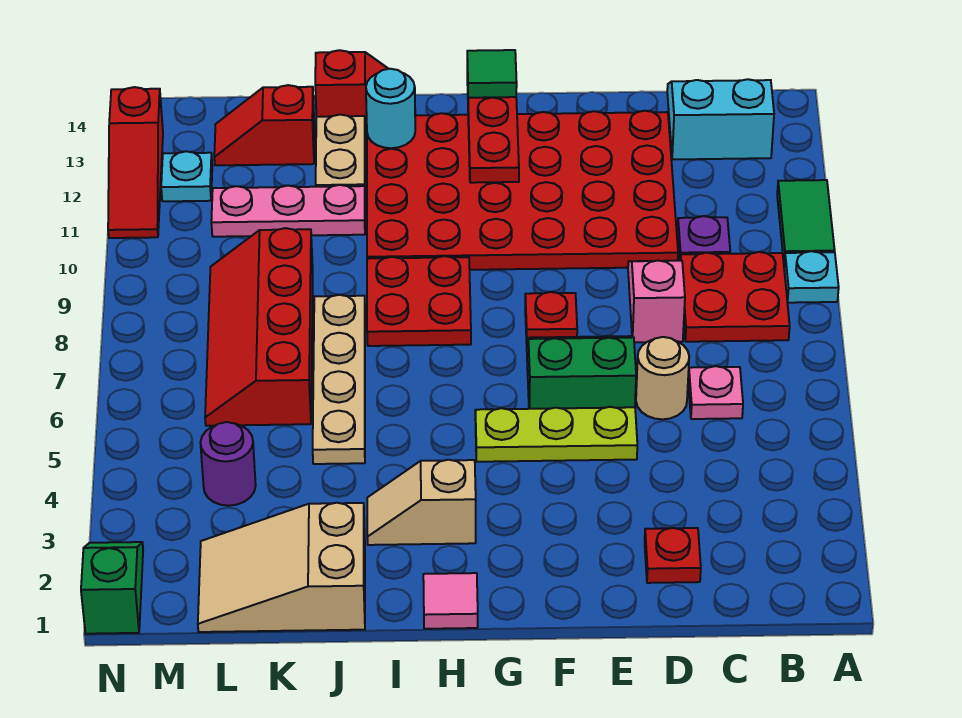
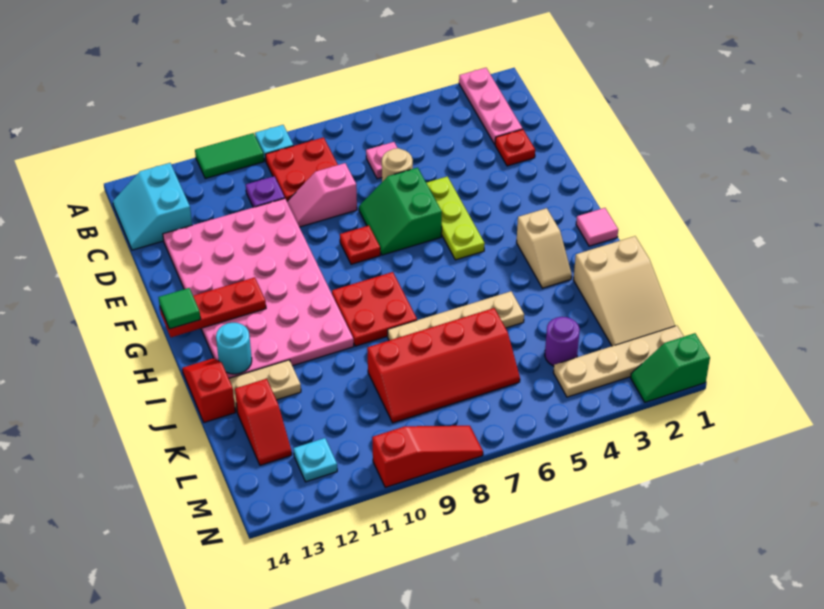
red 4x6 plate [367,111,678,270] -> pink 4x6 plate [163,198,354,378]
pink 1x3 plate [211,185,365,237] -> pink 1x3 plate moved to [459,68,523,144]
none -> tan 1x4 plate [553,326,684,397]
red 1x3 slope [108,87,163,238] -> red 1x3 slope moved to [372,426,483,487]

